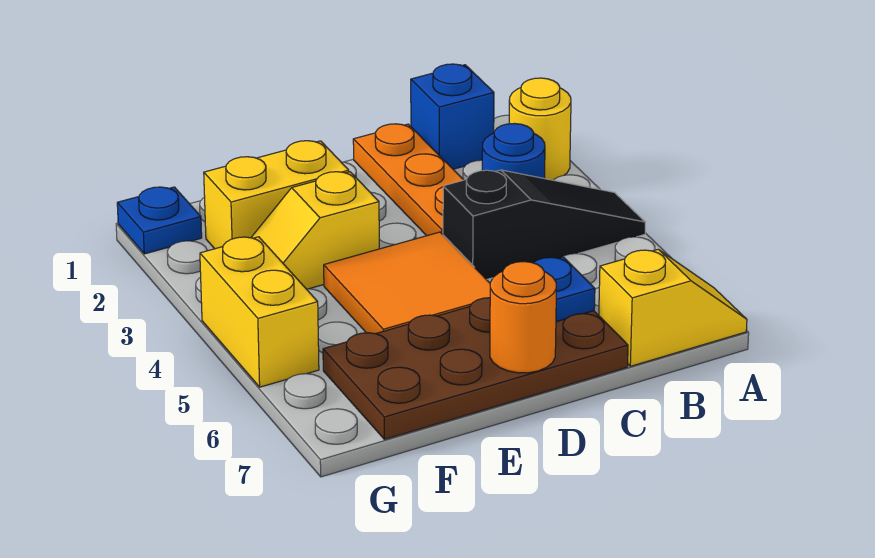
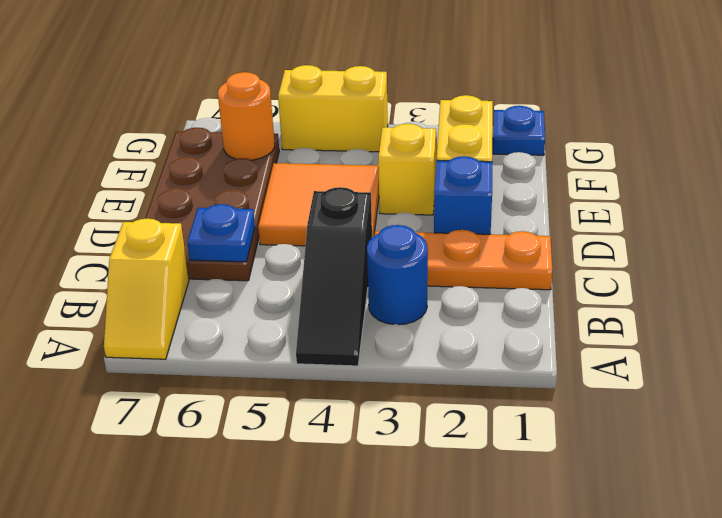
yellow 1x1 round brick [509,78,571,180] -> none
blue 1x1 brick [411,64,494,169] -> blue 1x1 brick moved to [434,156,492,234]
orange 1x1 round brick [490,262,556,373] -> orange 1x1 round brick moved to [218,72,275,160]

